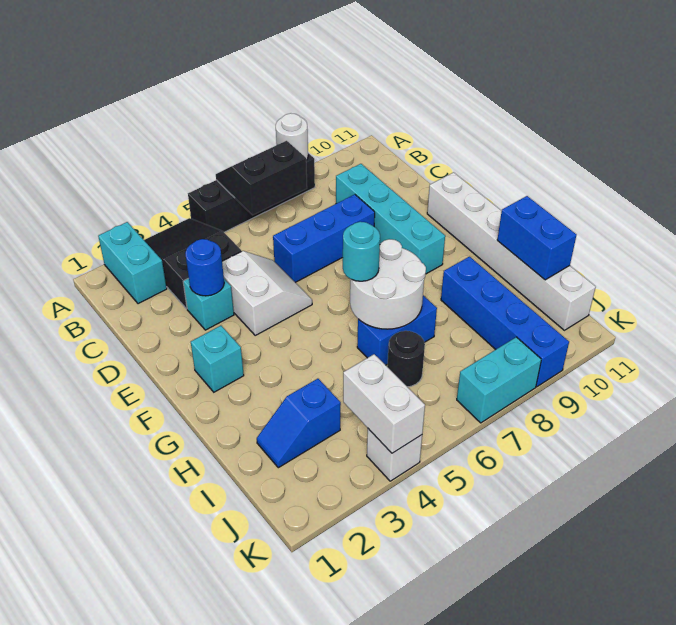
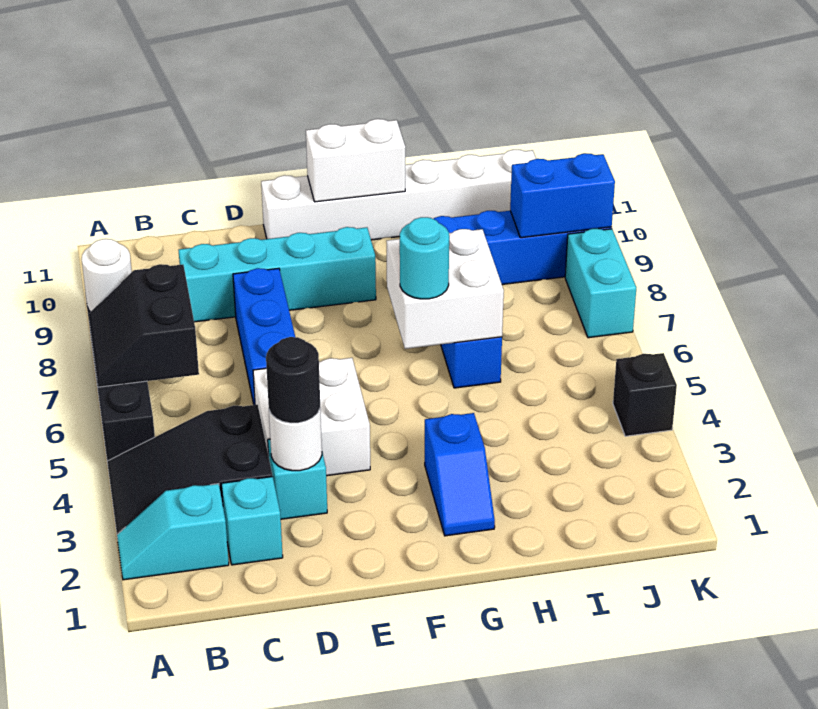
cyan 1x2 brick [98,222,167,304] -> cyan 1x2 slope [117,484,229,580]
blue 1x1 round brick [185,239,224,296] -> white 1x1 round brick [269,409,322,471]
white 2x2 slope [222,251,312,335] -> white 2x2 brick [253,358,370,476]
cyan 1x1 brick [191,325,244,392] -> cyan 1x1 brick moved to [222,477,283,565]
white 2x2 round brick [350,239,426,329] -> white 2x2 brick [387,229,504,349]
blue 1x2 brick [497,196,576,280] -> blue 1x2 brick moved to [510,153,615,238]
blue 1x2 slope [257,379,341,468] -> blue 1x2 slope moved to [425,413,495,536]
black 1x1 round brick [387,331,425,387] -> black 1x1 round brick moved to [266,337,320,423]
white 1x2 brick [343,354,425,453] -> white 1x2 brick moved to [306,119,405,202]
white 1x1 brick [367,429,422,481] -> black 1x1 brick [613,353,677,436]

